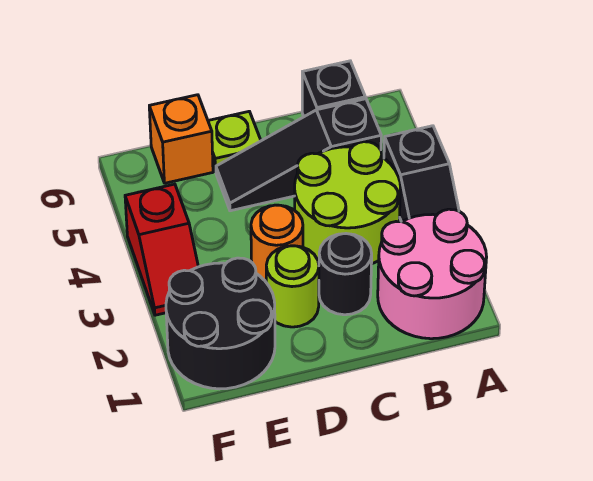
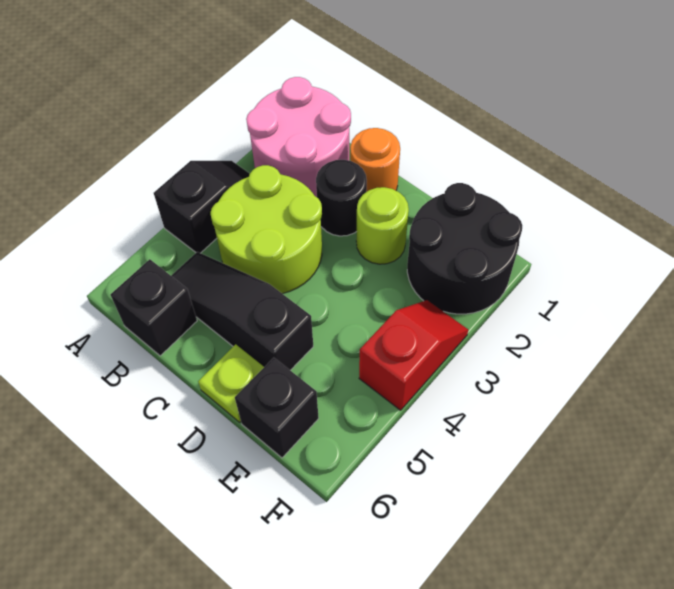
black 1x3 slope [216,99,381,211] -> black 1x3 slope turned to [171,252,313,370]
orange 1x1 round brick [251,205,303,282] -> orange 1x1 round brick moved to [350,128,400,192]
orange 1x1 brick [149,95,213,183] -> black 1x1 brick [235,358,319,458]

